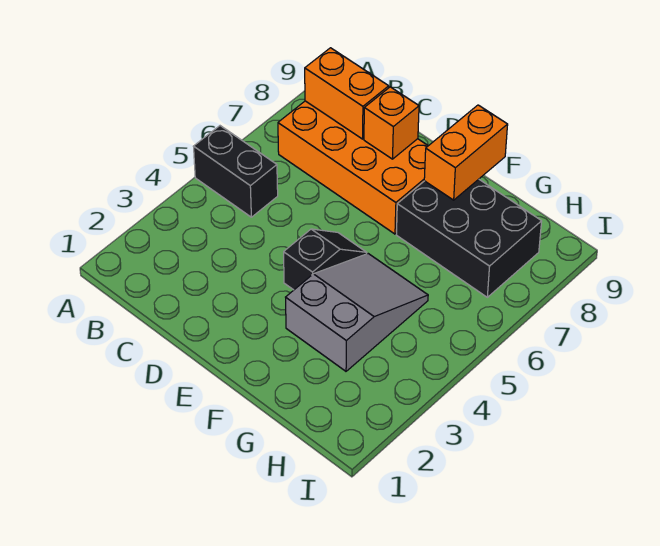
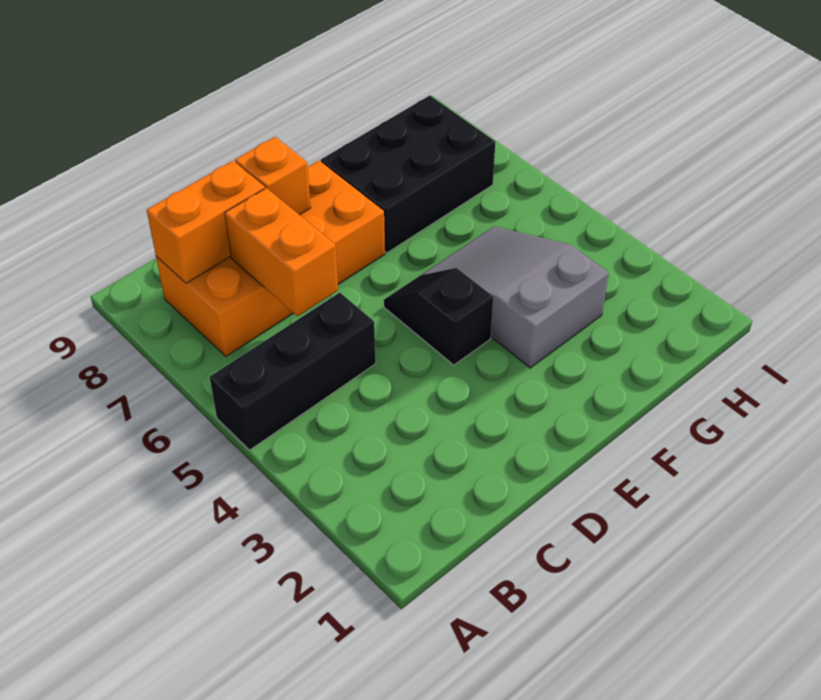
black 1x2 brick [193,126,278,217] -> black 1x3 brick [210,293,376,450]
orange 1x2 brick [424,105,508,200] -> orange 1x2 brick moved to [225,188,338,316]

